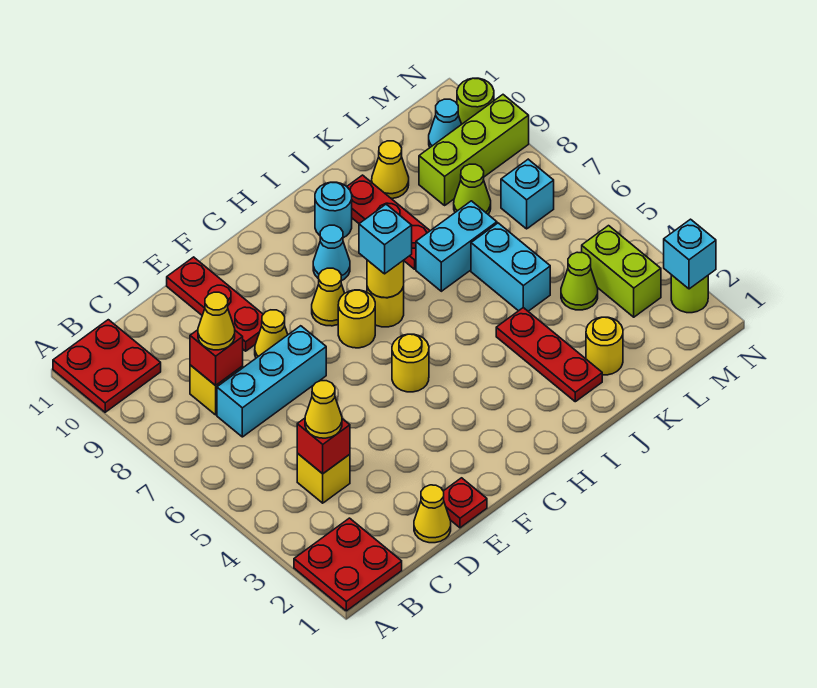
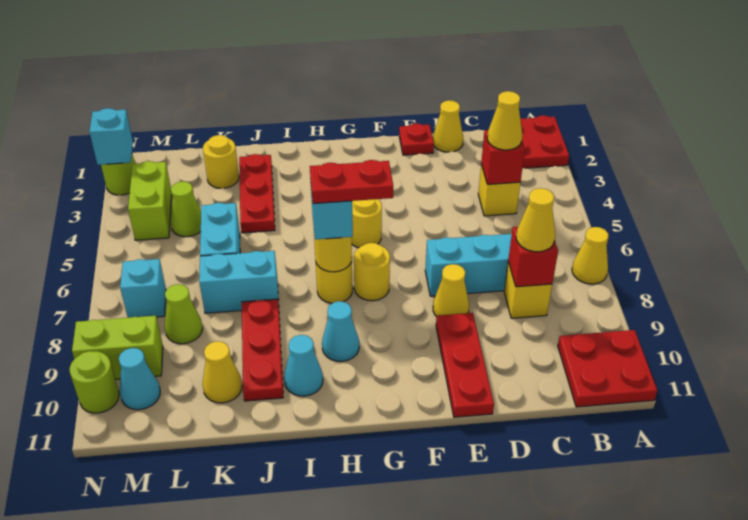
none -> red 1x2 plate [310,160,393,204]
yellow 1x1 cone [312,268,345,326] -> yellow 1x1 cone moved to [572,227,608,284]
cyan 1x1 round brick [315,182,352,238] -> cyan 1x1 cone [284,335,323,396]
lime 1x3 brick [419,95,529,205] -> lime 1x2 brick [72,316,163,379]

